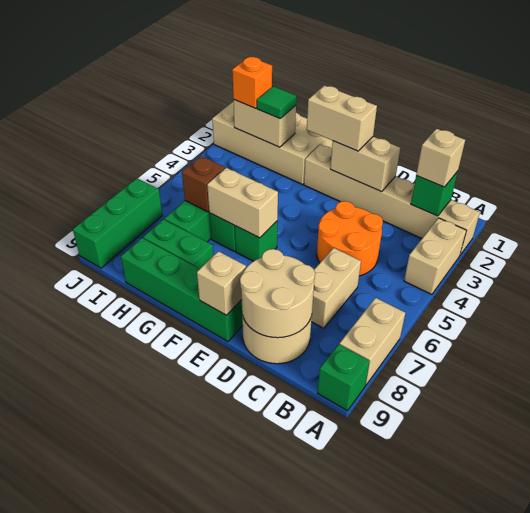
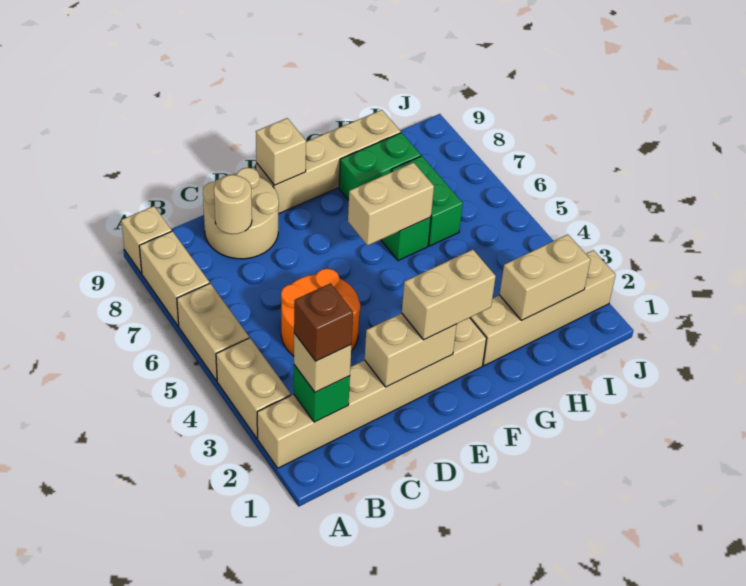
green 1x1 brick [318,344,370,411] -> tan 1x1 brick [121,206,172,274]
tan 1x2 brick [311,248,361,328] -> tan 1x2 brick moved to [177,283,249,381]
tan 2x2 round brick [240,249,315,338] -> tan 1x1 round brick [214,175,252,234]
green 1x4 brick [121,238,243,341] -> tan 1x4 brick [256,110,401,214]
green 1x1 brick [235,221,278,261] -> none
tan 2x4 brick [212,101,333,185] -> tan 1x4 brick [470,250,616,366]
green 1x1 tile [257,86,296,119] -> none
brown 1x1 brick [182,156,225,212] -> brown 1x1 brick moved to [294,283,353,361]
orange 1x1 brick [232,57,272,109] -> none
green 1x3 brick [73,178,162,268] -> none

